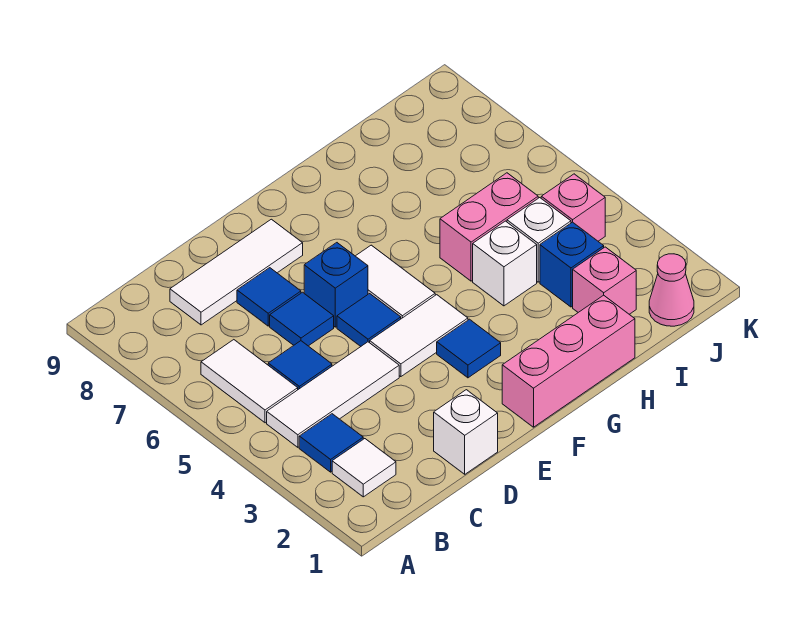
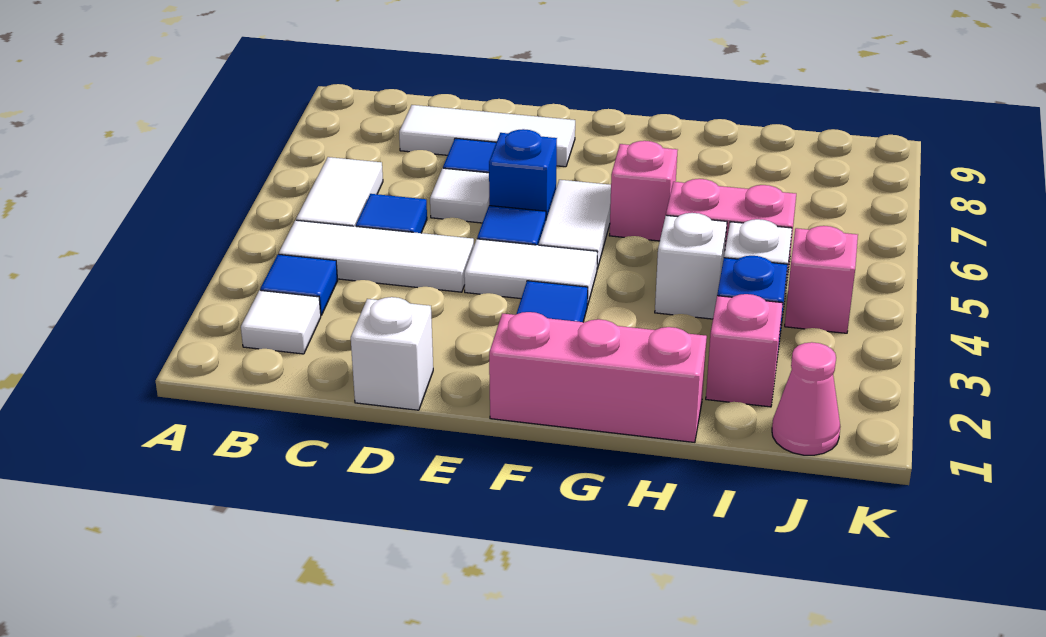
blue 1x1 tile [270,292,334,346] -> white 1x1 tile [430,168,489,223]
none -> pink 1x1 brick [609,141,677,241]

